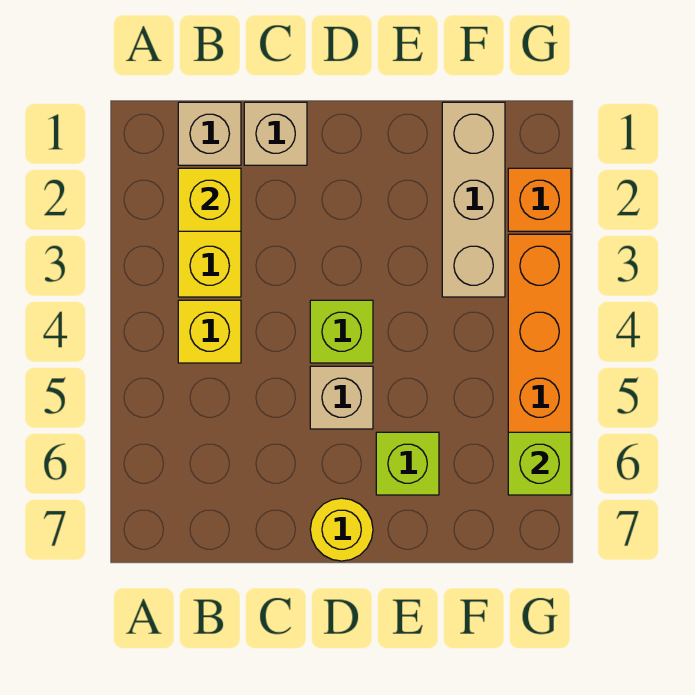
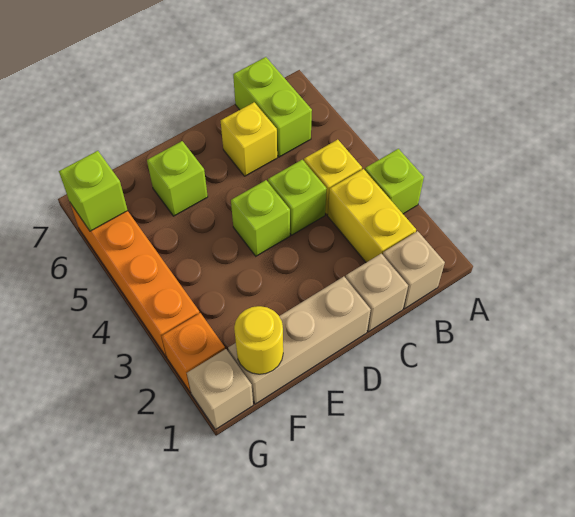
none -> lime 1x1 brick [365,149,424,214]
yellow 1x1 brick [178,168,241,231] -> yellow 1x1 brick moved to [221,102,277,176]
none -> lime 1x2 brick [233,57,312,157]
none -> lime 1x1 brick [268,160,327,235]
tan 1x1 brick [310,366,373,429] -> tan 1x1 brick moved to [187,349,253,429]
yellow 1x1 round brick [310,498,373,561] -> yellow 1x1 round brick moved to [234,306,283,374]
tan 1x3 brick [442,102,505,297] -> tan 1x3 brick turned to [228,277,371,404]

